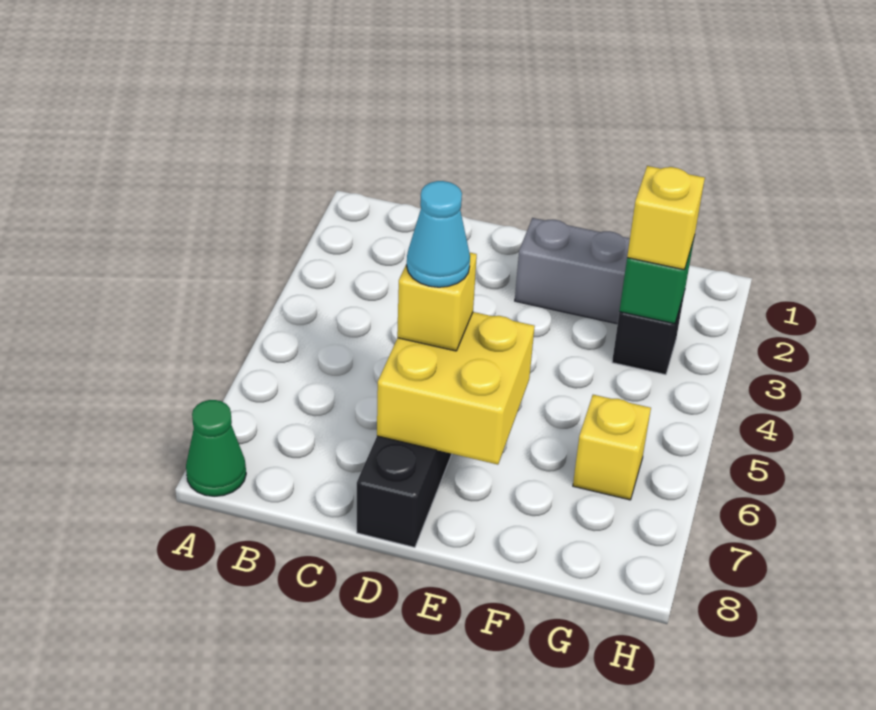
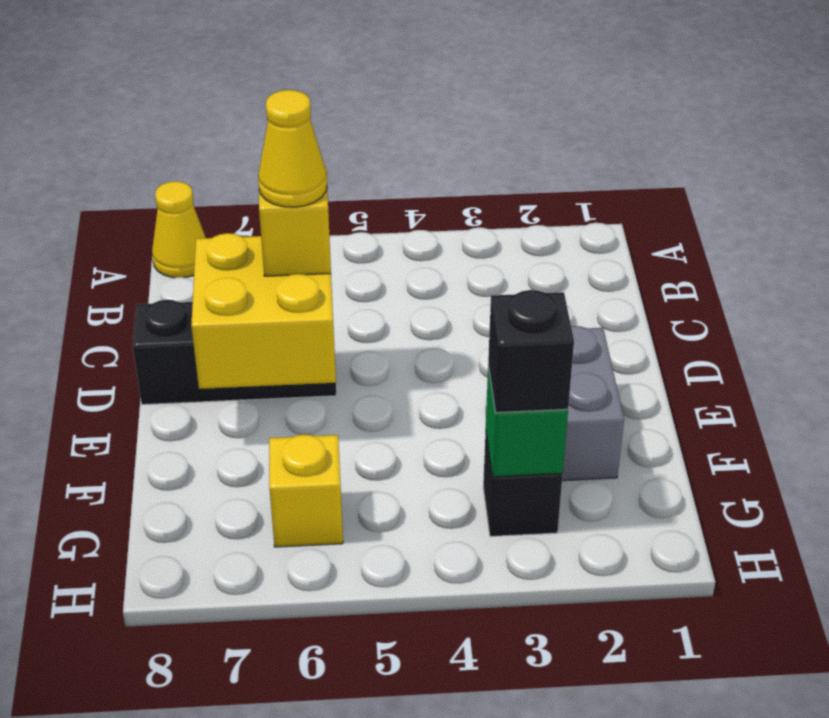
green 1x1 cone [186,400,246,496] -> yellow 1x1 cone [152,181,206,278]
cyan 1x1 cone [407,181,470,287] -> yellow 1x1 cone [258,90,327,207]
yellow 1x1 brick [627,166,705,270] -> black 1x1 brick [488,290,574,413]

